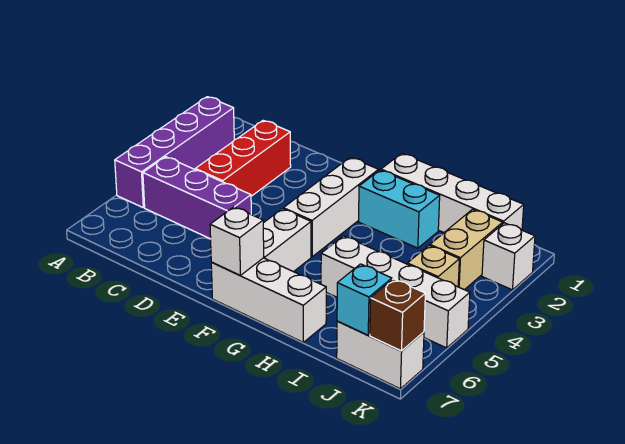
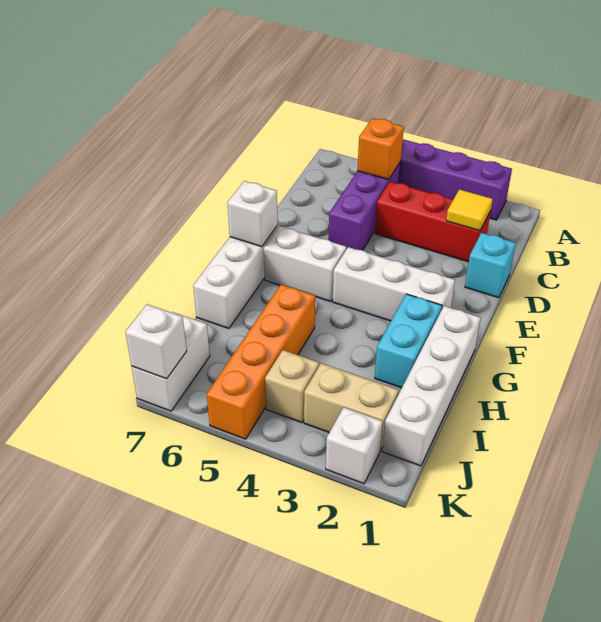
none -> orange 1x1 brick [357,118,404,180]
none -> yellow 1x1 tile [446,189,493,231]
white 1x4 brick [321,236,470,348] -> orange 1x4 brick [207,284,315,439]
cyan 1x1 brick [337,264,392,335] -> cyan 1x1 brick moved to [465,233,516,298]
brown 1x1 brick [370,279,425,351] -> white 1x1 brick [125,304,187,379]

